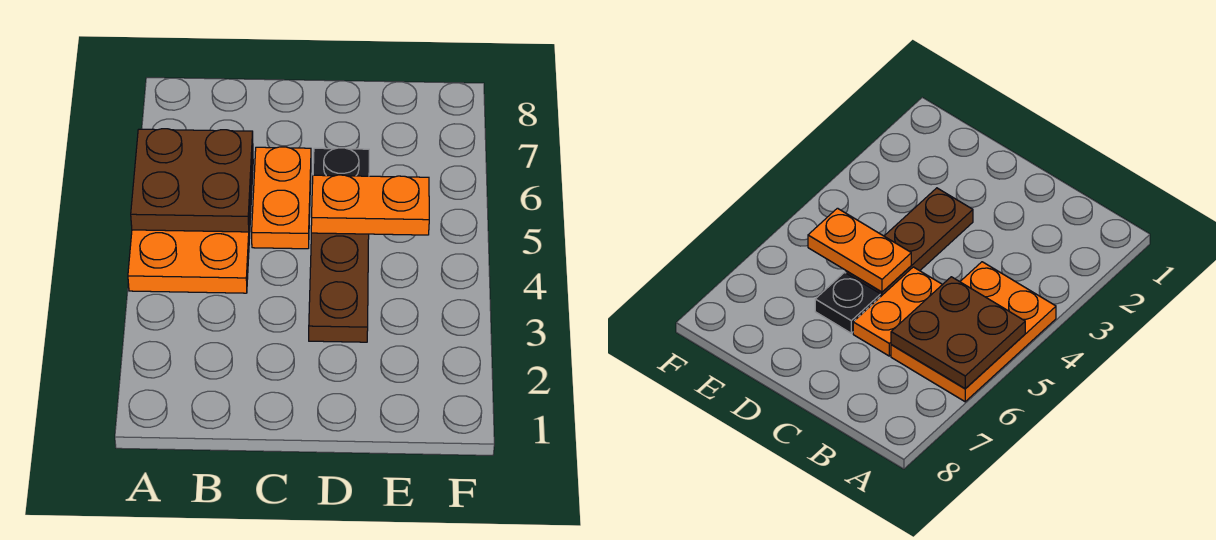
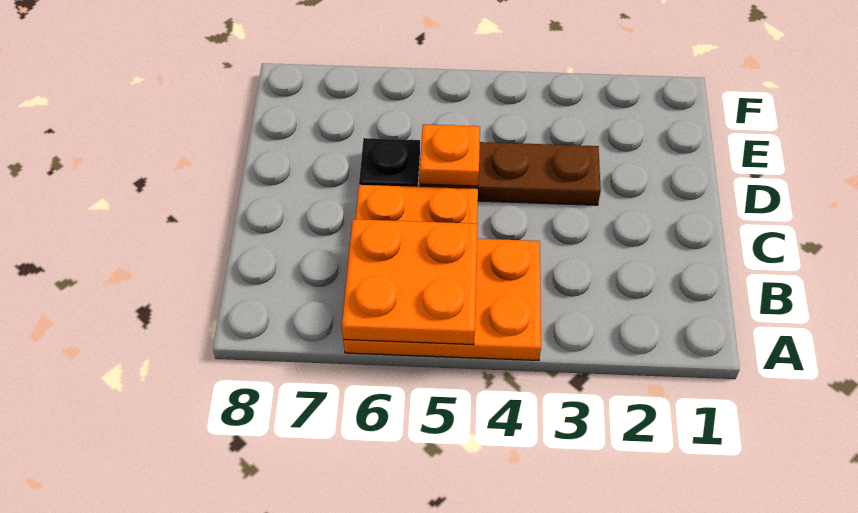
brown 2x2 plate [131,129,253,232] -> orange 2x2 plate [342,219,478,345]
orange 1x2 plate [311,175,429,235] -> orange 1x1 plate [420,124,480,186]

